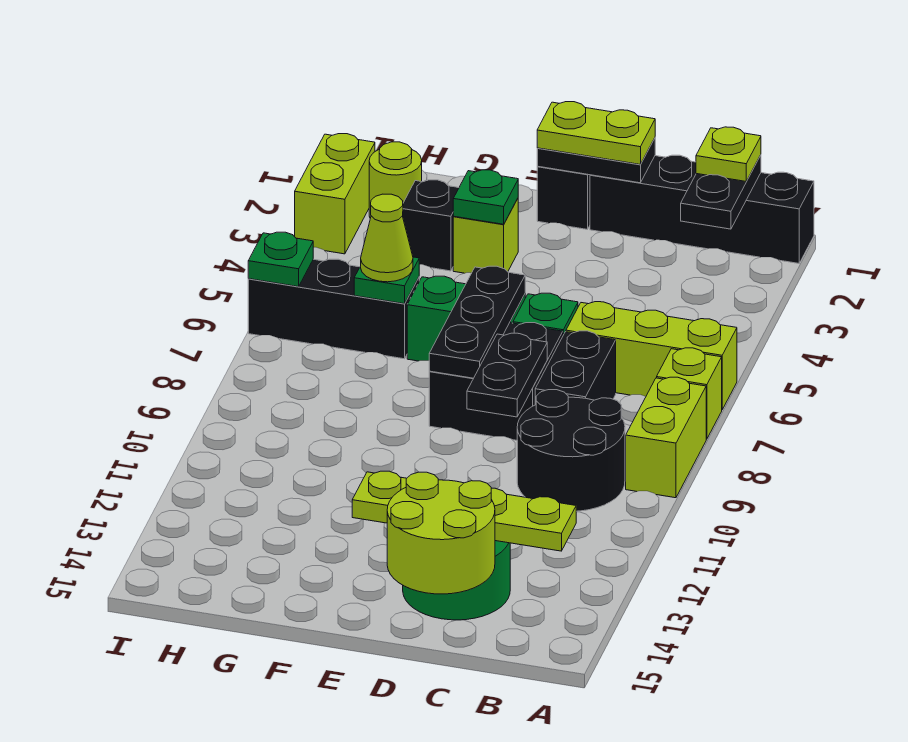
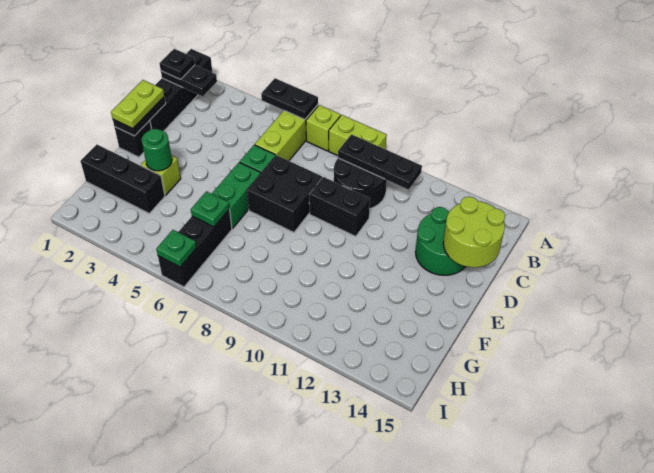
lime 1x1 plate [696,127,761,181] -> black 1x1 plate [160,49,195,80]
lime 1x4 plate [352,471,576,551] -> none
black 1x2 brick [535,331,616,405] -> black 1x2 brick moved to [309,177,370,236]
black 1x2 plate [467,333,547,417] -> black 1x2 plate moved to [261,78,318,119]
black 1x3 plate [429,266,525,378] -> black 1x3 plate moved to [338,134,422,190]
green 1x1 plate [453,170,518,224] -> green 1x1 round brick [142,129,172,171]
black 1x1 brick [403,180,459,271] -> black 1x3 brick [81,145,165,213]
lime 1x1 cone [361,194,413,282] -> none
lime 1x1 round brick [369,142,422,218] -> none
lime 1x2 brick [295,134,375,254] -> none

